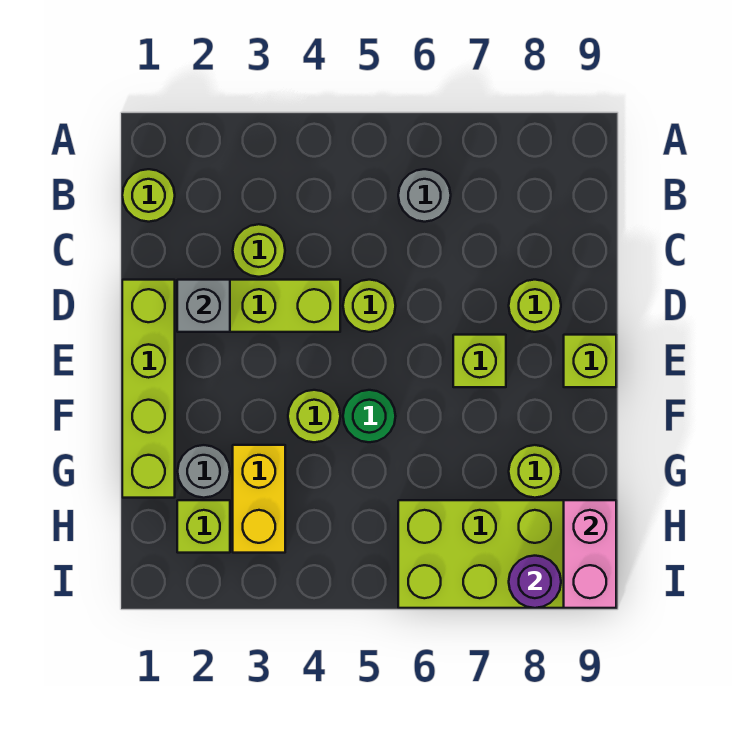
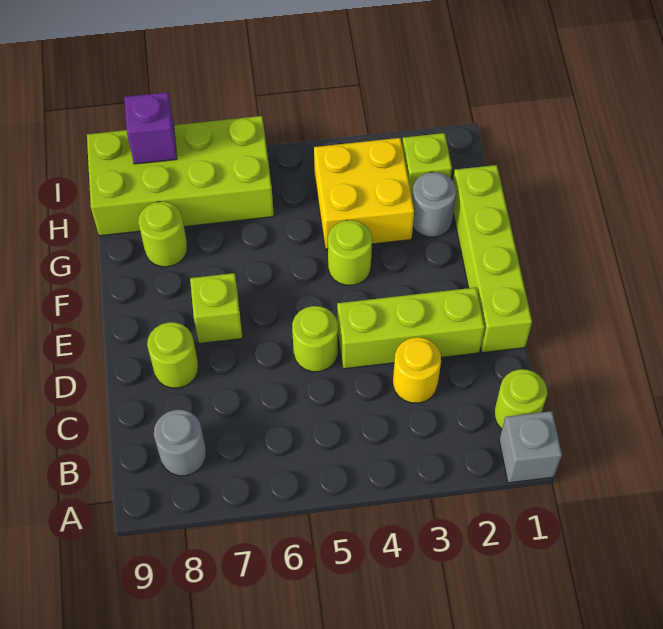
grey 1x1 round brick [398,169,451,222] -> grey 1x1 round brick moved to [154,410,206,476]
lime 1x1 round brick [233,224,285,277] -> yellow 1x1 round brick [393,337,441,403]
grey 1x1 brick [177,280,230,332] -> grey 1x1 brick moved to [499,411,562,483]
lime 1x1 brick [564,335,616,387] -> none
green 1x1 round brick [343,390,396,442] -> none
yellow 1x2 brick [233,445,285,553] -> yellow 2x2 brick [314,138,414,249]
pink 1x2 brick [564,500,616,608] -> none
purple 1x1 round brick [509,556,561,608] -> purple 1x1 brick [124,92,177,164]

